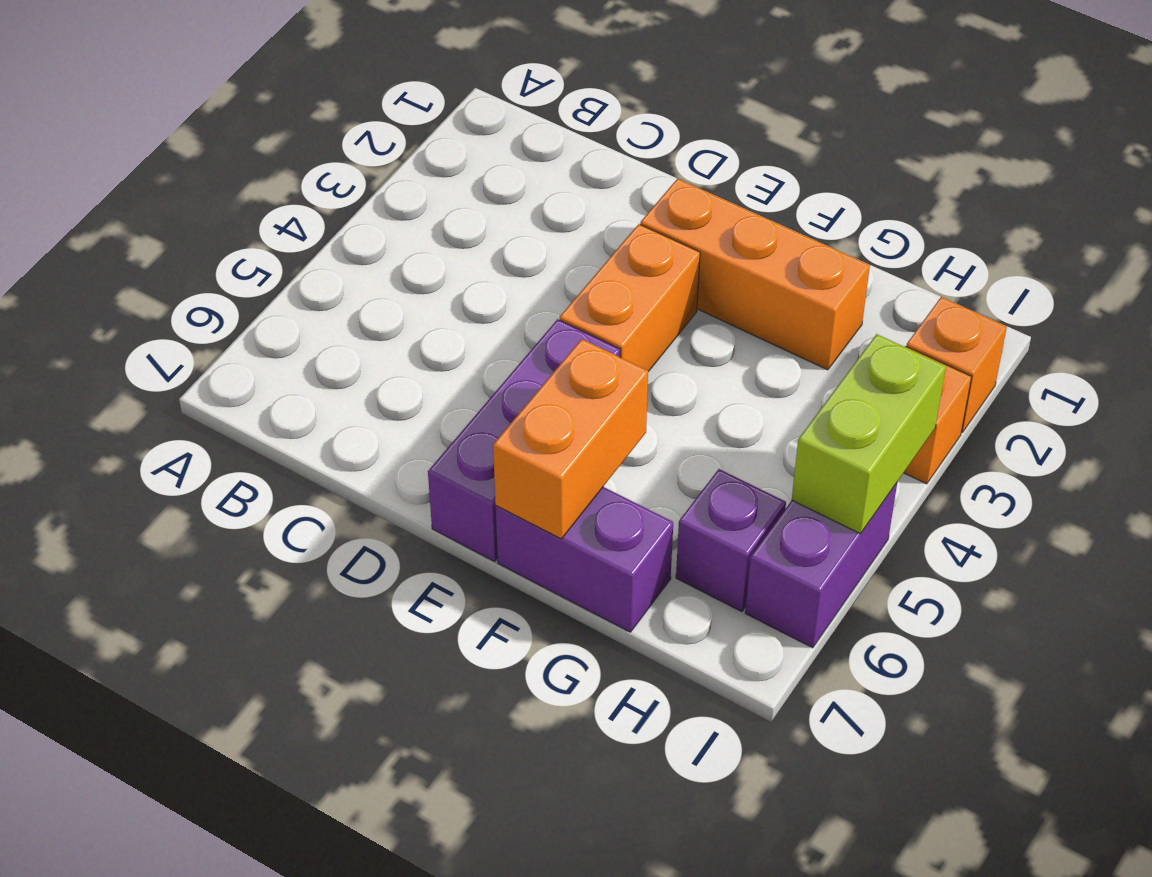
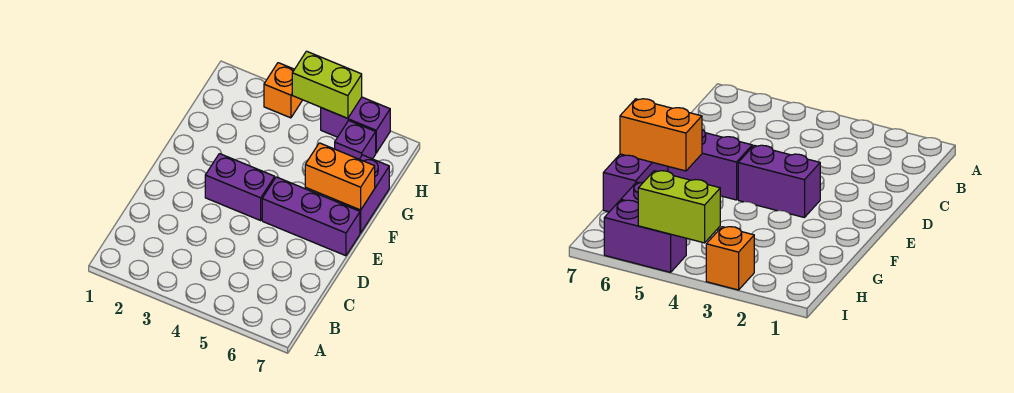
orange 1x3 brick [640,179,870,370] -> none
orange 1x2 brick [560,224,700,372] -> purple 1x2 brick [205,154,275,220]
orange 1x1 brick [906,297,1007,432] -> none

